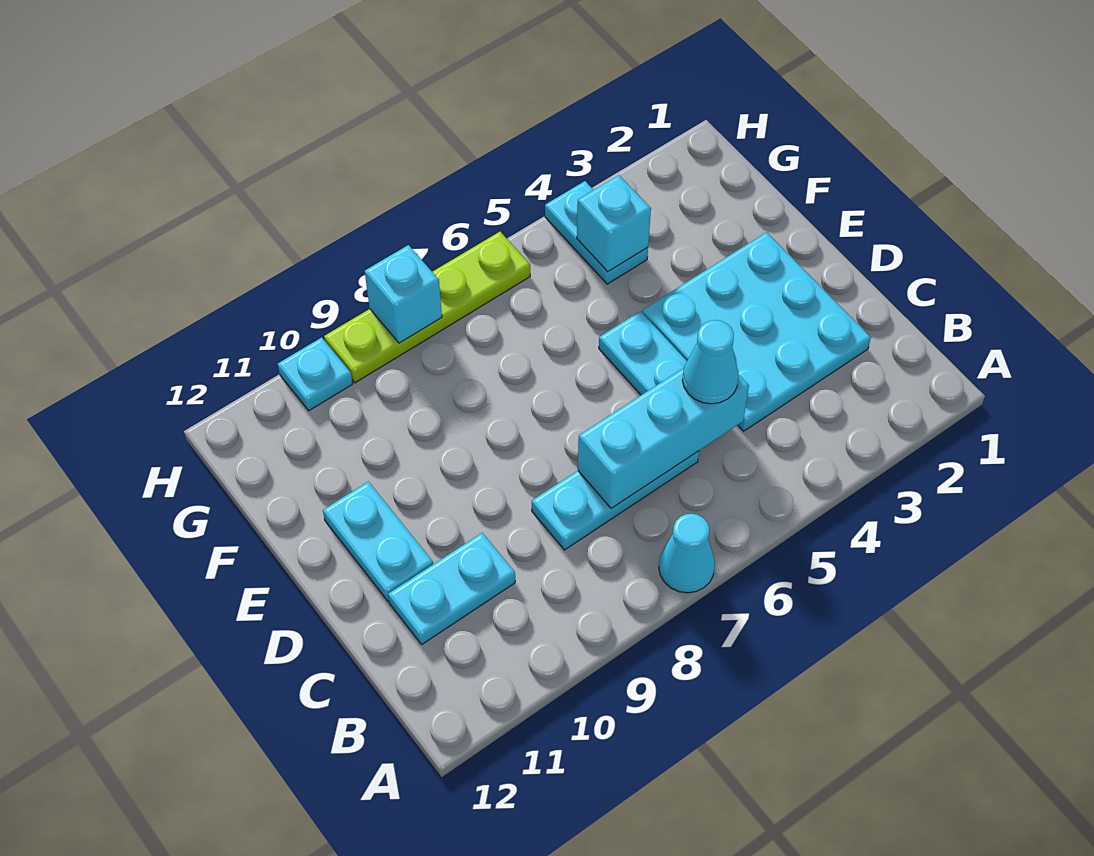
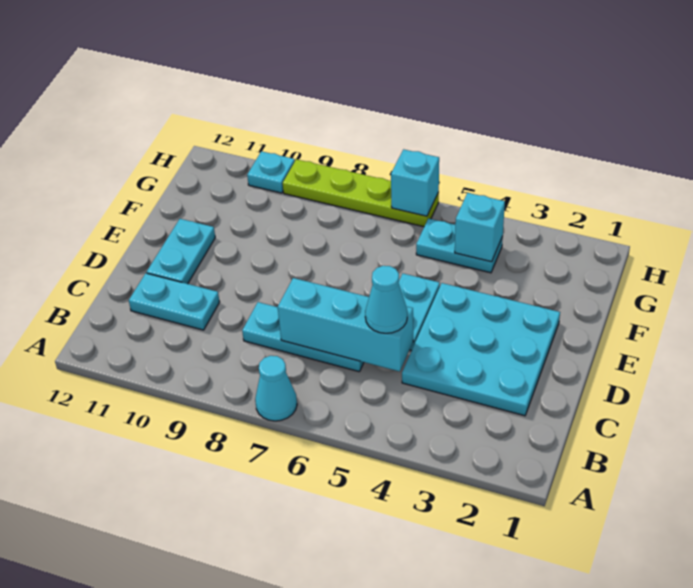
cyan 1x2 plate [545,181,648,284] -> cyan 1x2 plate turned to [416,218,503,273]
cyan 1x1 brick [365,245,442,343] -> cyan 1x1 brick moved to [391,149,439,216]

